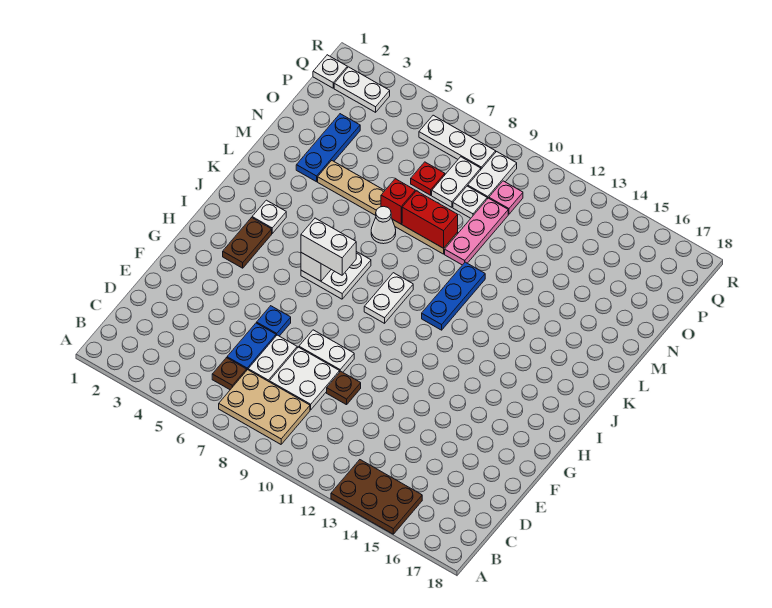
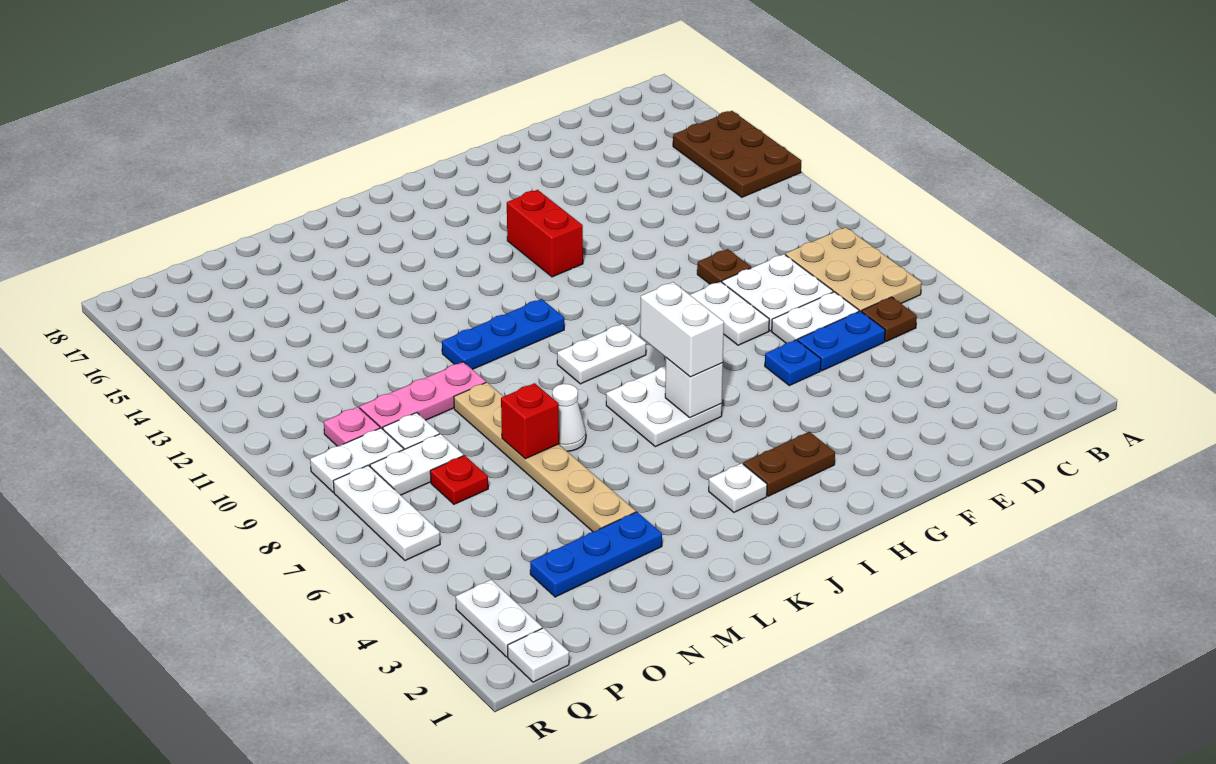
red 1x2 brick [402,191,458,248] -> red 1x2 brick moved to [507,190,583,277]

